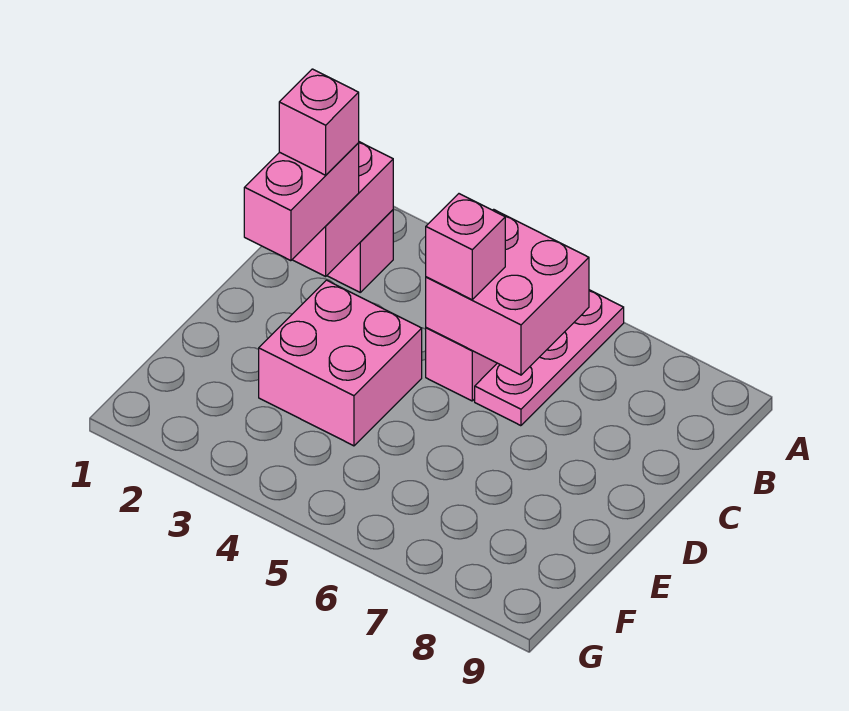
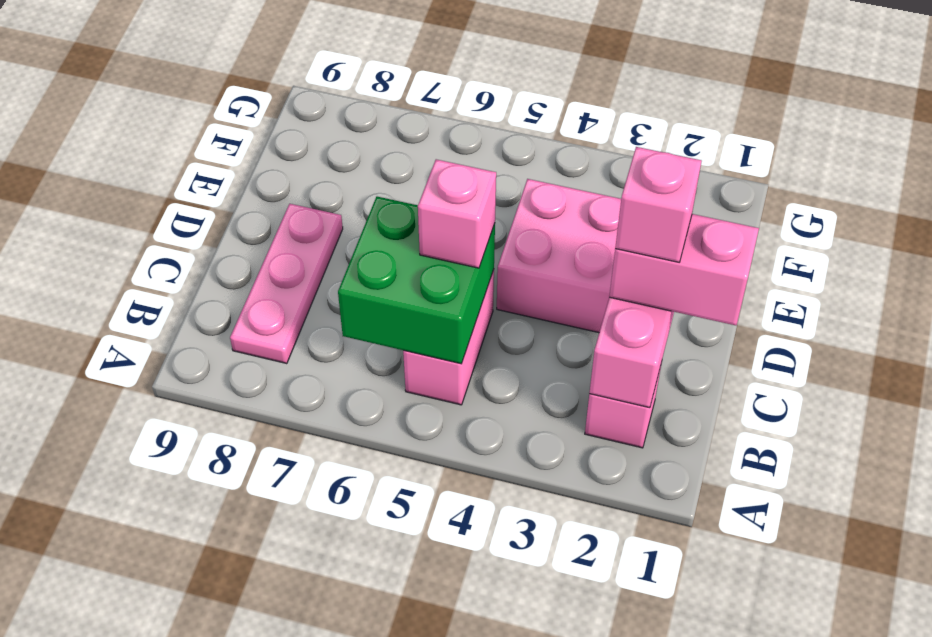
pink 1x3 plate [475,290,624,426] -> pink 1x3 plate moved to [230,204,343,364]
pink 2x2 brick [426,209,589,375] -> green 2x2 brick [338,197,495,364]
pink 1x2 brick [244,143,359,261] -> pink 1x2 brick turned to [609,214,759,325]

